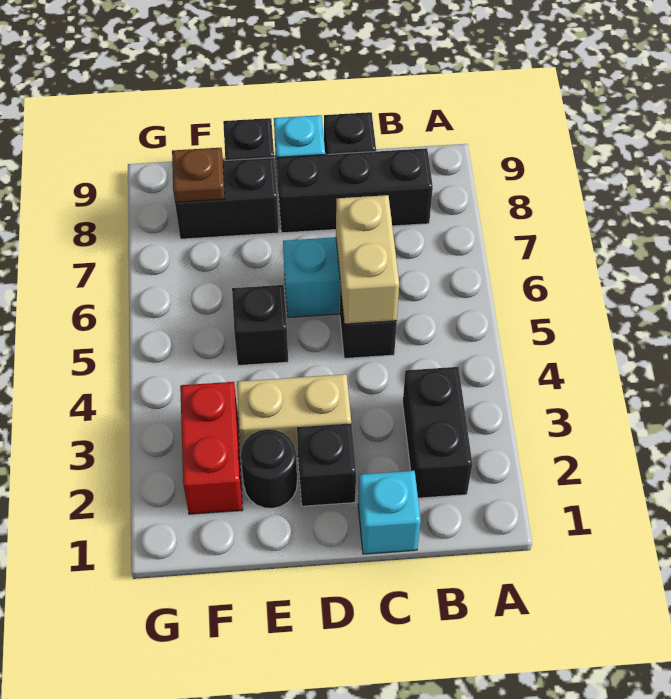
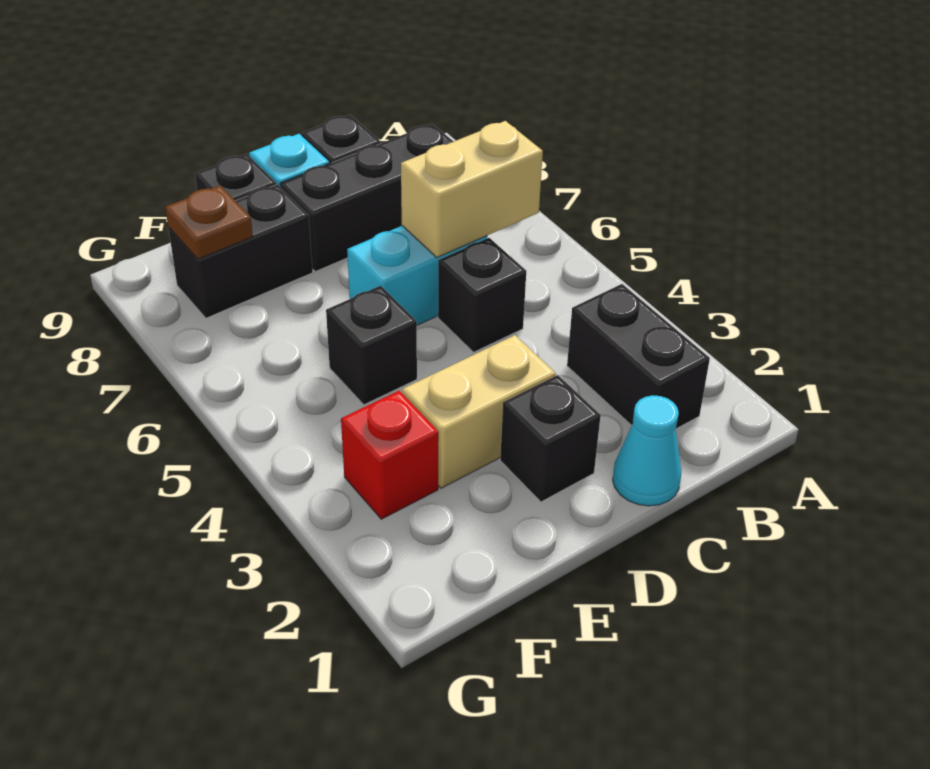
cyan 1x1 brick [358,471,421,554] -> cyan 1x1 cone [613,395,681,506]
tan 1x2 brick [336,195,399,324] -> tan 1x2 brick turned to [401,121,543,257]
black 1x1 round brick [241,429,297,508] -> none
red 1x2 brick [180,382,243,514] -> red 1x1 brick [341,391,439,519]

